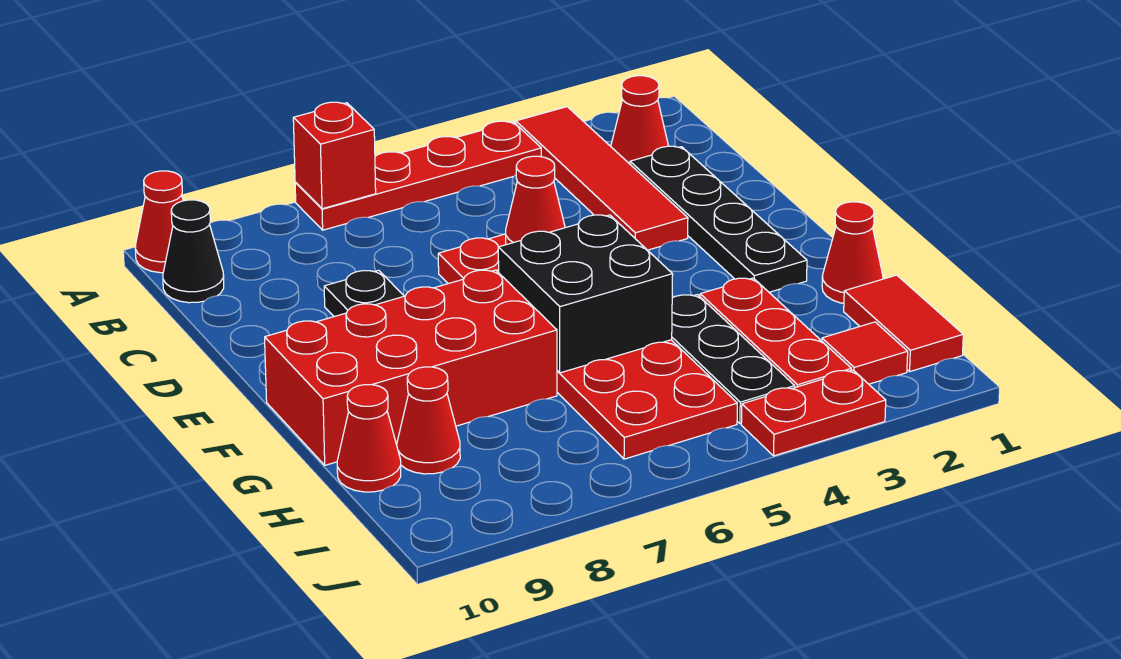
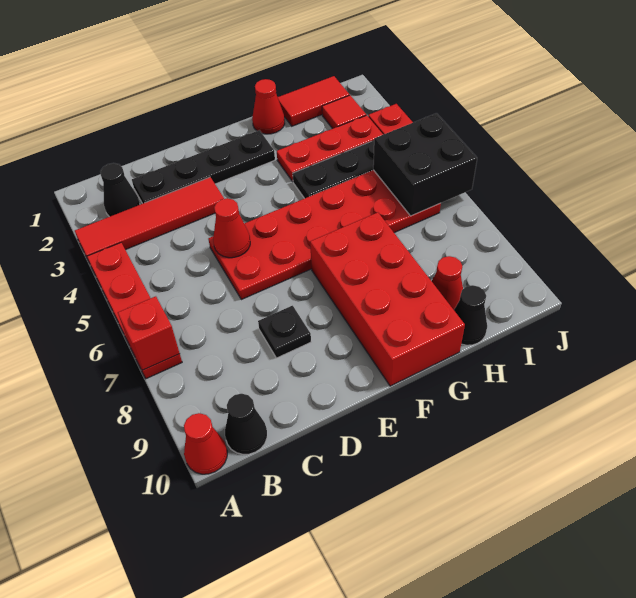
red 1x1 cone [611,76,668,164] -> black 1x1 cone [100,163,140,217]
black 2x2 brick [498,215,673,373] -> black 2x2 brick moved to [373,113,477,216]
red 1x1 cone [337,385,401,492] -> black 1x1 cone [454,285,487,345]

